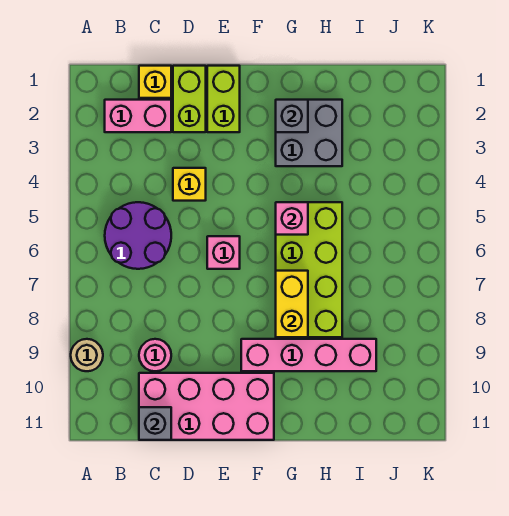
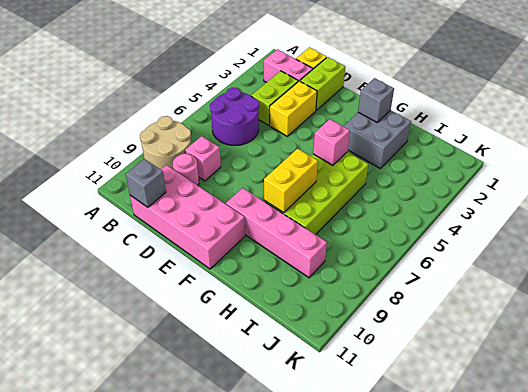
tan 1x1 round brick [71,339,103,371] -> tan 2x2 round brick [140,116,191,170]
yellow 1x1 brick [173,168,206,201] -> yellow 1x2 brick [270,81,317,136]
lime 1x2 brick [207,66,240,132] -> lime 1x2 brick moved to [251,71,298,125]
pink 1x1 brick [207,236,240,269] -> pink 1x1 brick moved to [185,136,221,181]

